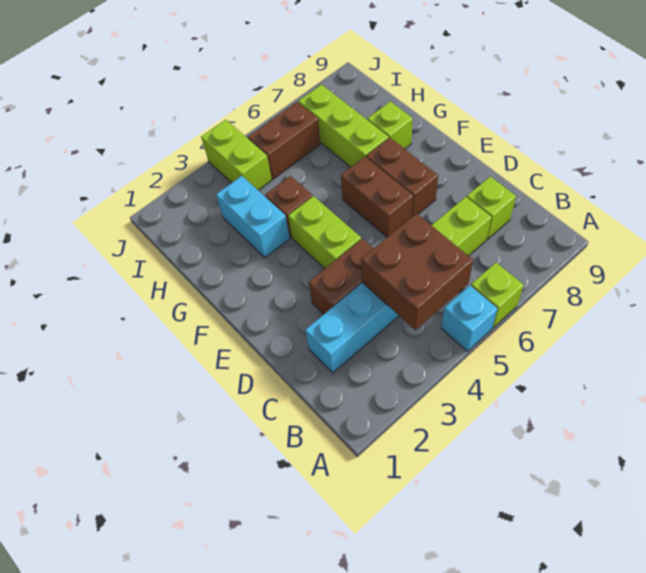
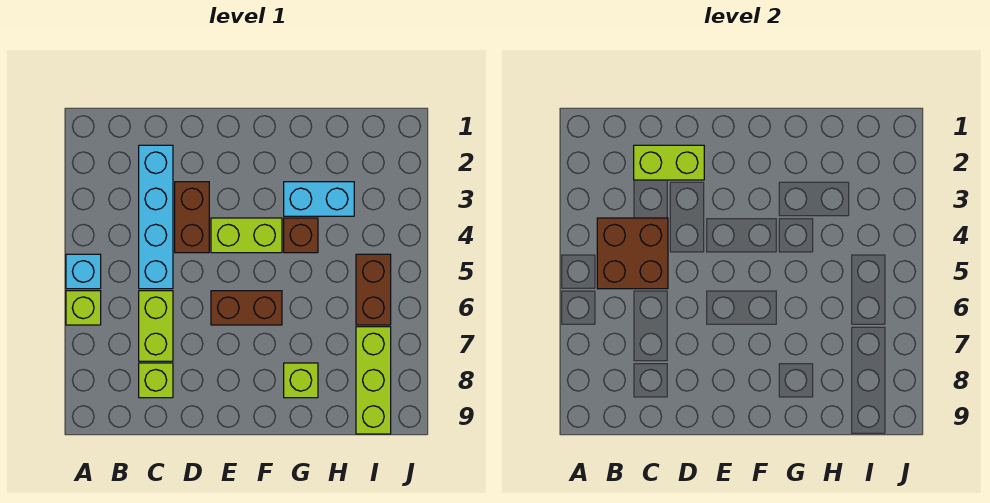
brown 1x2 brick [366,138,438,217] -> none
lime 1x3 brick [298,84,389,167] -> lime 1x3 brick turned to [356,327,391,434]
lime 1x2 brick [201,120,272,190] -> lime 1x2 brick moved to [634,145,704,180]

